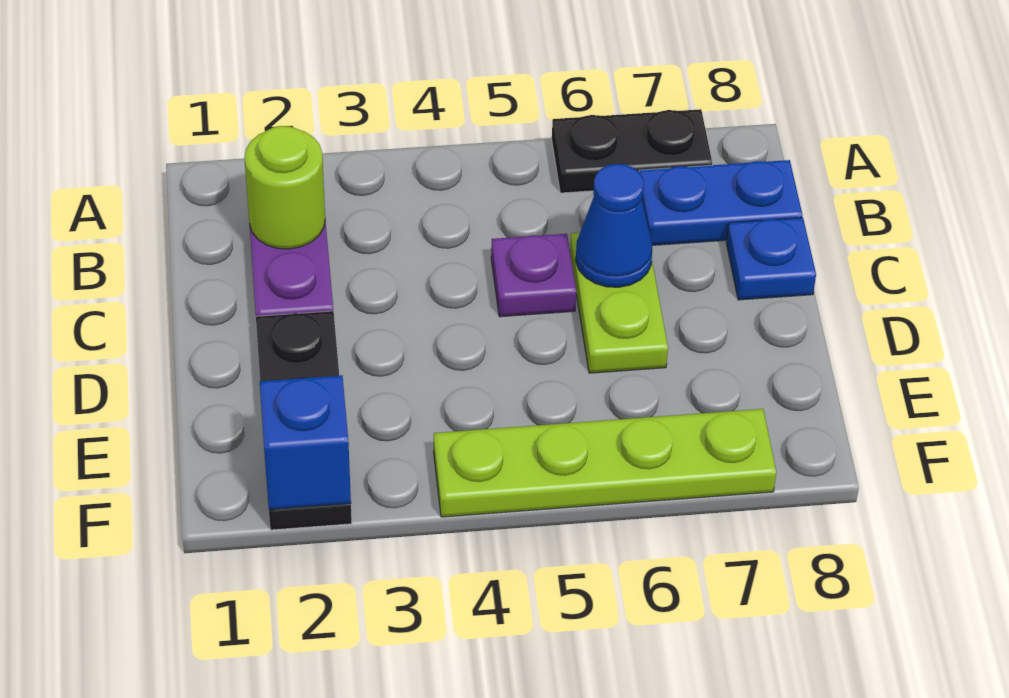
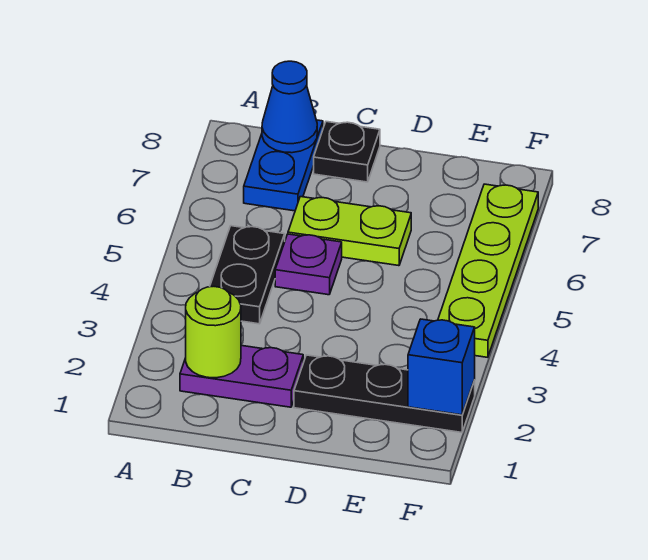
black 1x2 plate [552,109,712,193] -> black 1x2 plate moved to [210,226,285,324]
blue 1x1 cone [576,164,652,287] -> blue 1x1 cone moved to [262,61,317,153]
blue 1x1 plate [726,218,816,300] -> black 1x1 plate [314,122,380,182]

